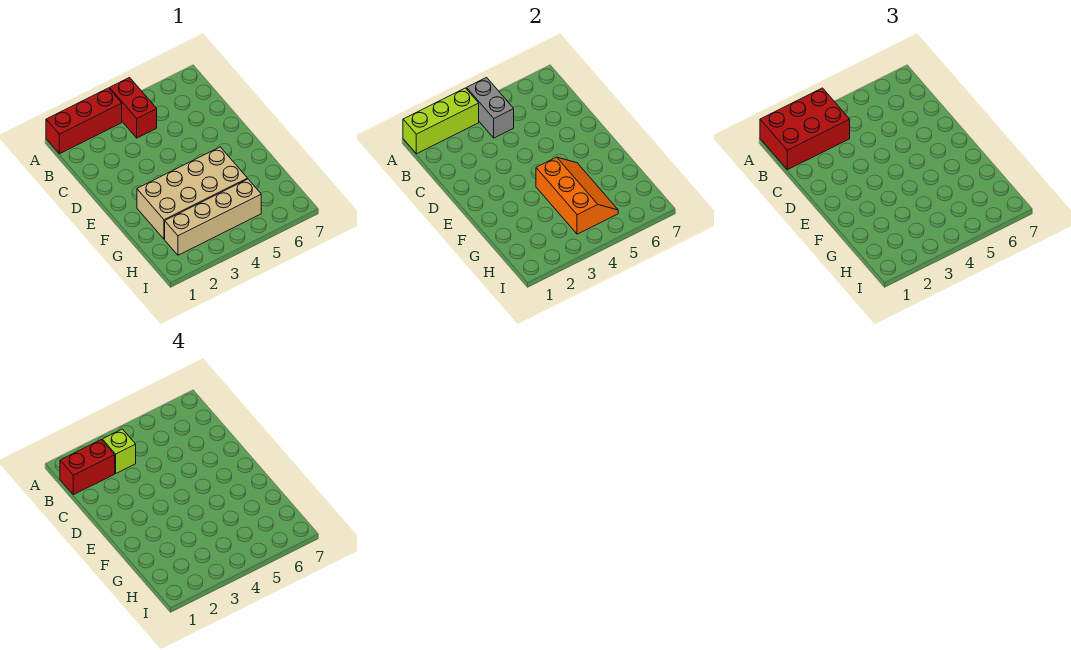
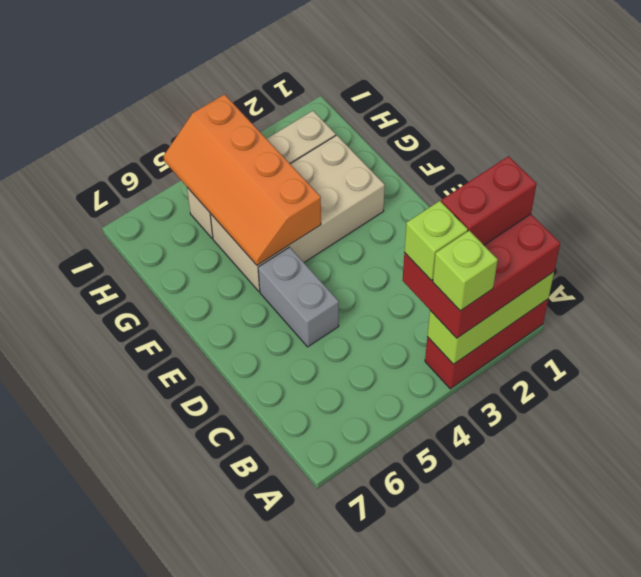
none -> lime 1x1 brick [433,231,498,311]
red 1x2 brick [110,78,157,138] -> none
grey 1x2 brick [467,78,514,138] -> grey 1x2 brick moved to [258,247,339,347]
orange 2x3 slope [536,157,618,234] -> orange 2x4 slope [163,94,321,265]

